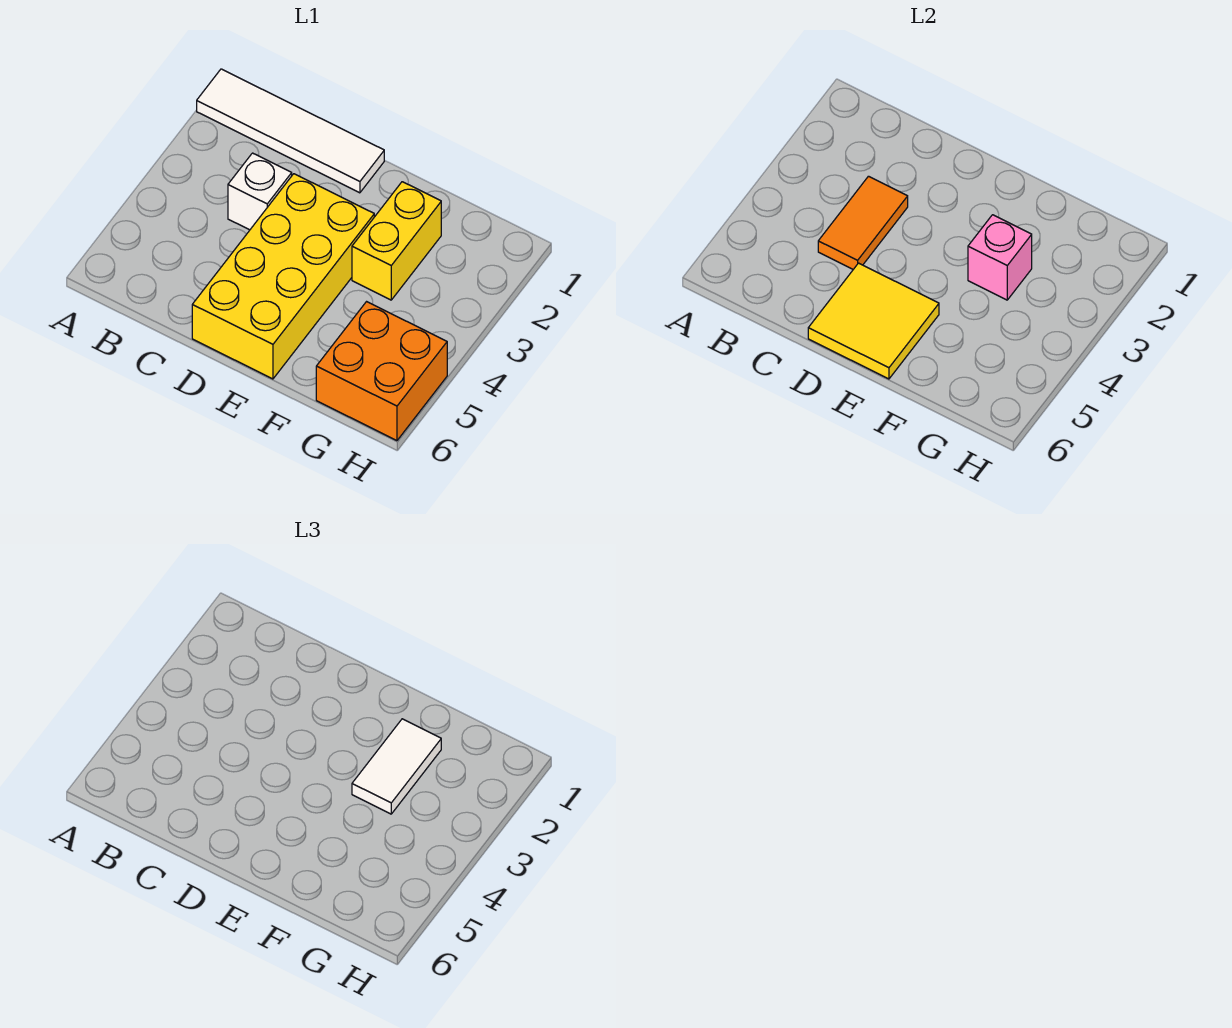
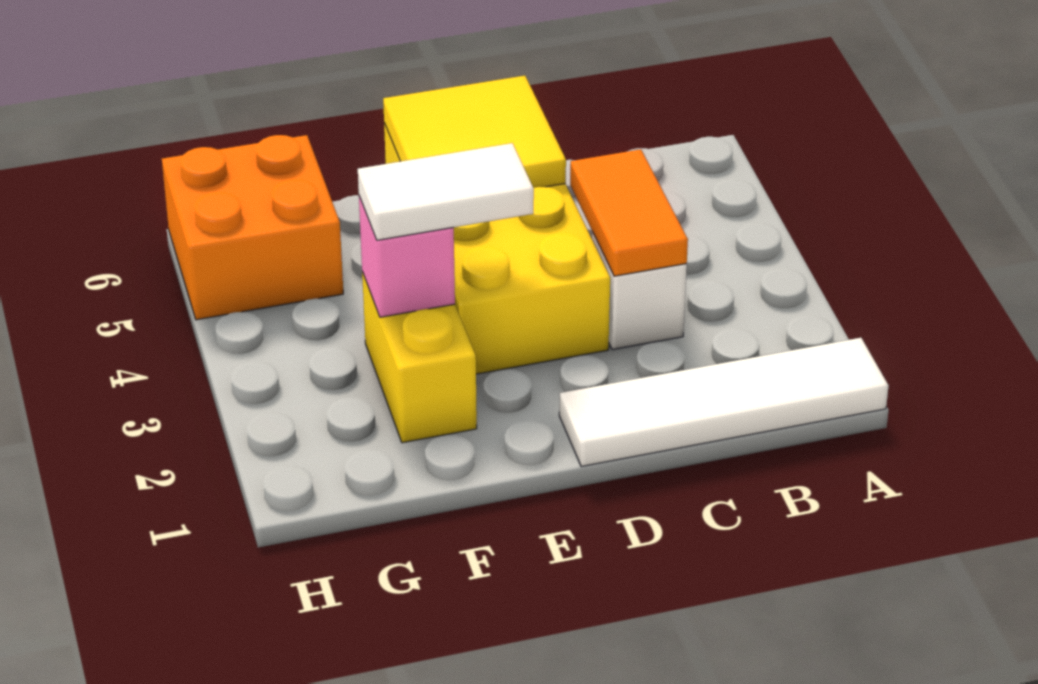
white 1x2 tile [352,719,441,814] -> white 1x2 tile turned to [358,143,534,240]

